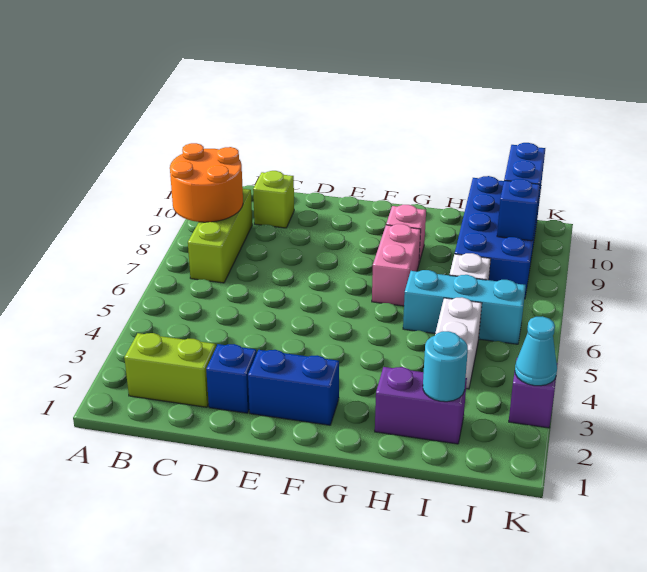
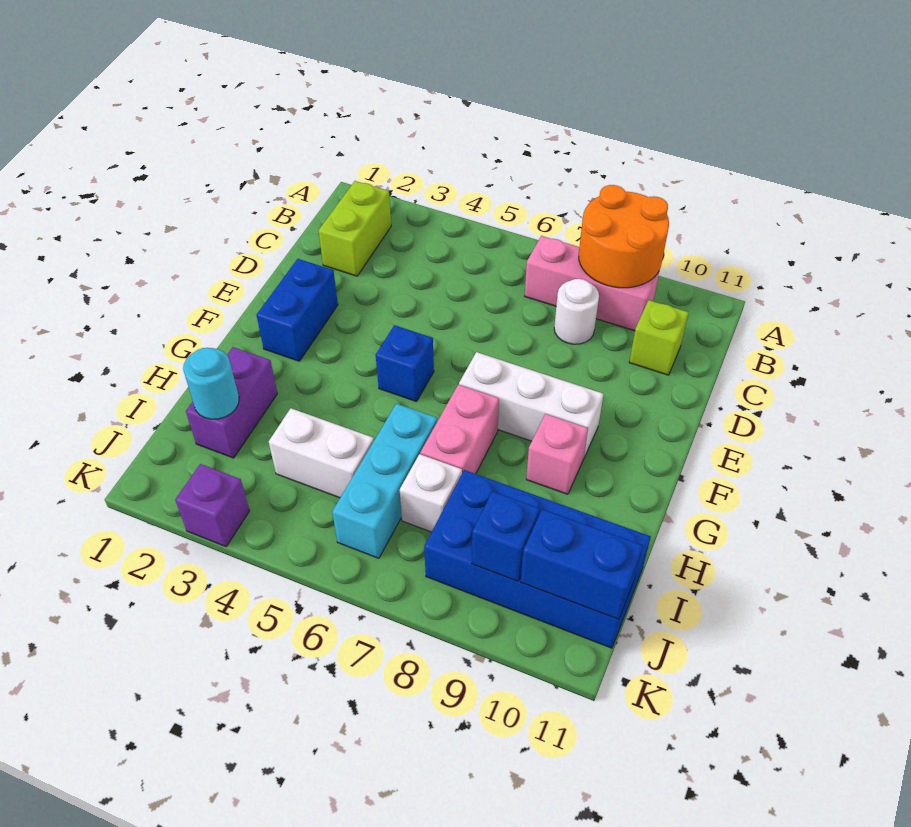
lime 1x3 brick [188,189,252,283] -> pink 1x3 brick [525,236,659,331]
none -> white 1x1 round brick [554,279,599,344]
blue 1x1 brick [206,344,257,413] -> blue 1x1 brick moved to [376,325,434,402]
none -> white 1x3 brick [459,352,603,459]
pink 1x2 brick [372,224,421,306] -> pink 1x2 brick turned to [420,385,499,474]
cyan 1x1 cone [515,316,557,386] -> none

